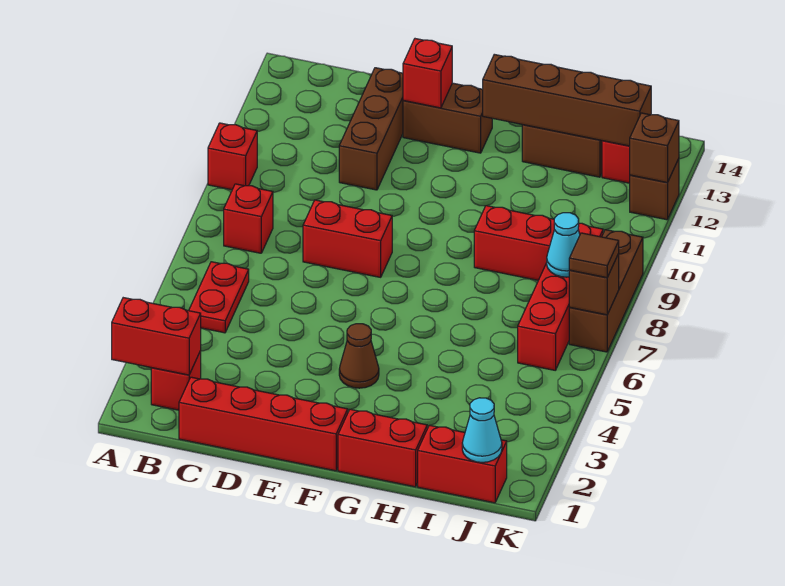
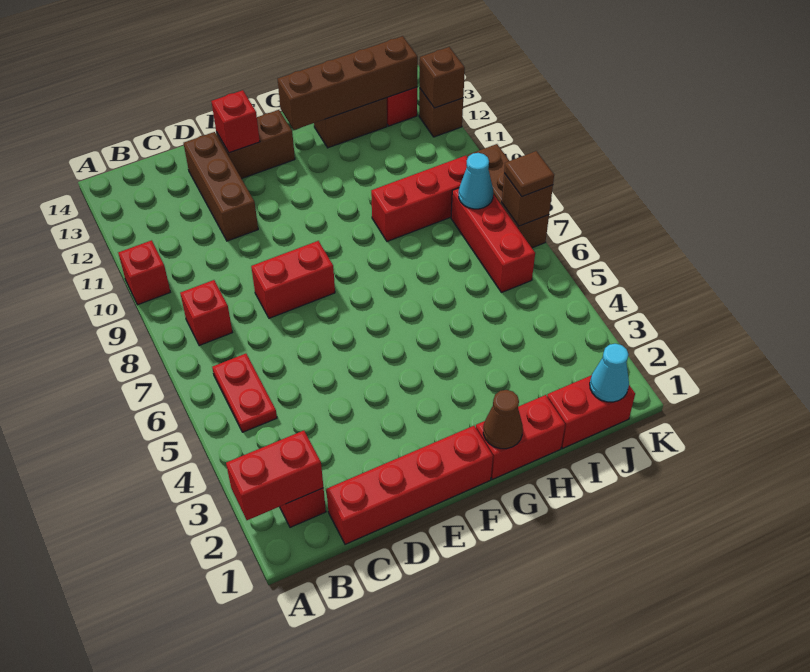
brown 1x1 cone [339,324,379,388] -> brown 1x1 cone moved to [483,390,523,449]

